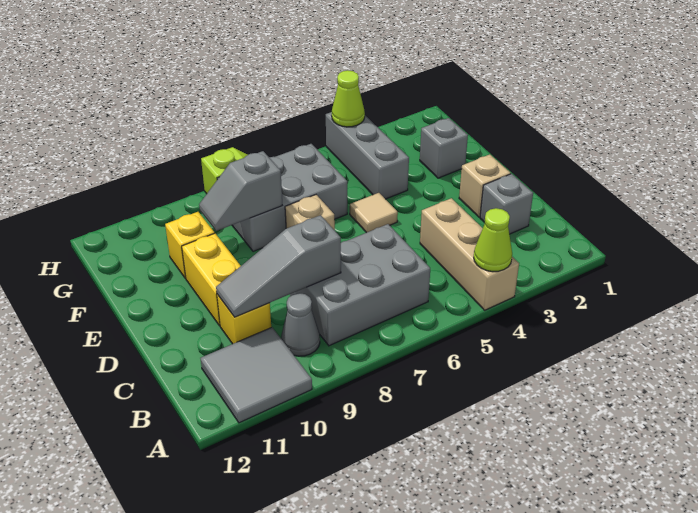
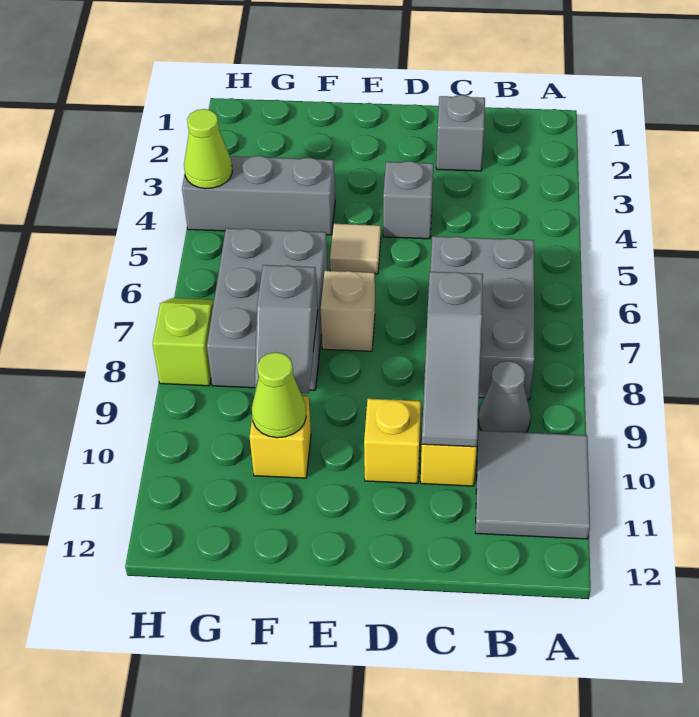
tan 1x3 brick [420,198,519,310] -> none
lime 1x1 cone [474,208,512,272] -> lime 1x1 cone moved to [252,352,306,438]
tan 1x1 brick [459,154,511,217] -> none
yellow 1x2 brick [182,233,240,326] -> yellow 1x1 brick [364,399,421,484]
grey 1x1 brick [420,118,468,178] -> grey 1x1 brick moved to [383,161,433,239]

